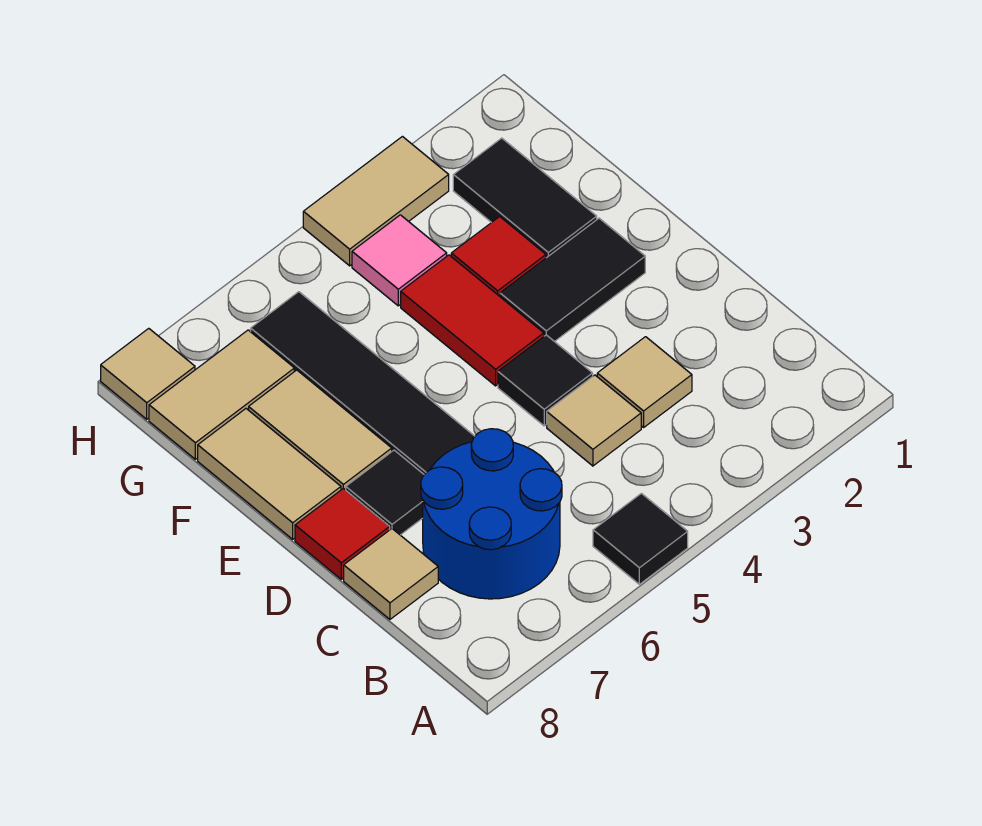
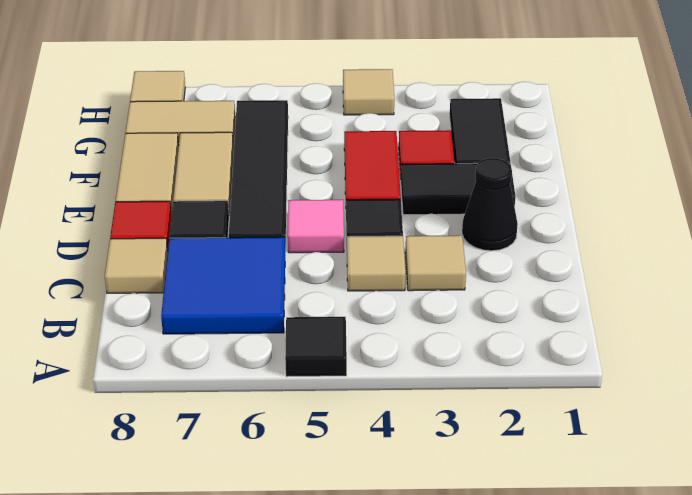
blue 2x2 round brick [421,429,562,599] -> blue 2x2 tile [161,237,285,334]
none -> black 1x1 cone [462,158,518,251]
pink 1x1 tile [352,215,447,306] -> pink 1x1 tile moved to [288,200,344,253]
tan 1x2 tile [303,137,449,266] -> tan 1x1 tile [343,69,394,115]

